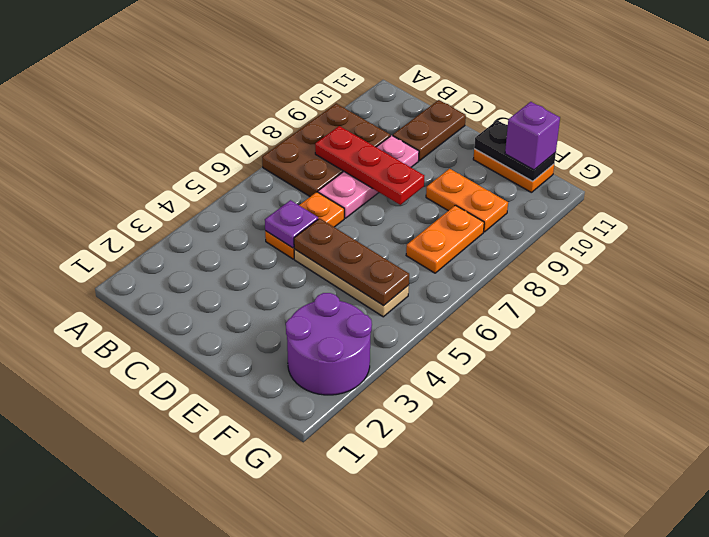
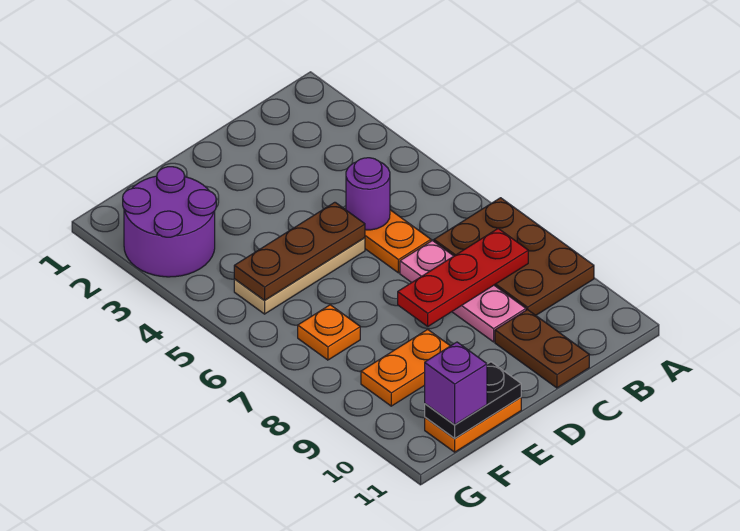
purple 1x1 plate [265,200,318,248] -> purple 1x1 round brick [346,158,390,230]
orange 1x2 plate [406,205,484,273] -> orange 1x1 plate [298,305,360,360]

